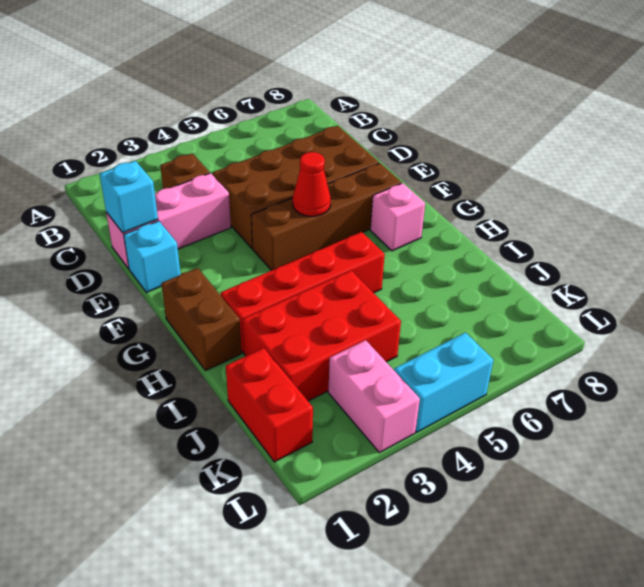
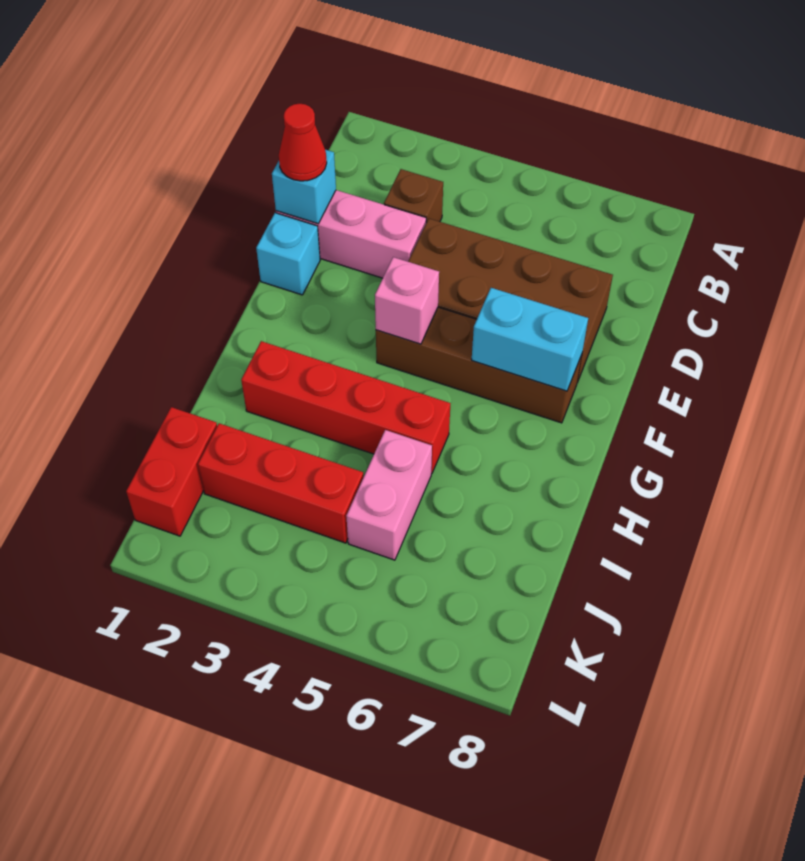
red 1x1 cone [293,152,331,216] -> red 1x1 cone moved to [279,104,327,181]
brown 1x2 brick [161,268,242,371] -> none
pink 1x1 brick [370,183,425,251] -> pink 1x1 brick moved to [375,257,439,344]
red 2x3 brick [243,270,401,401] -> red 1x3 brick [198,423,363,543]
pink 1x2 brick [328,340,420,453] -> pink 1x2 brick moved to [346,430,432,560]
cyan 1x2 brick [394,333,493,432] -> cyan 1x2 brick moved to [472,288,588,391]

